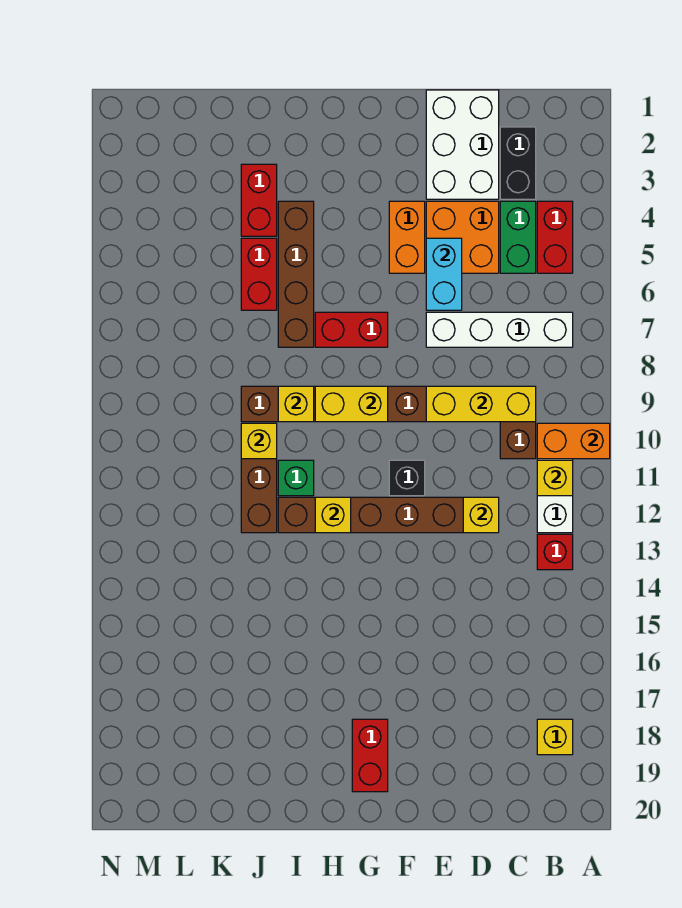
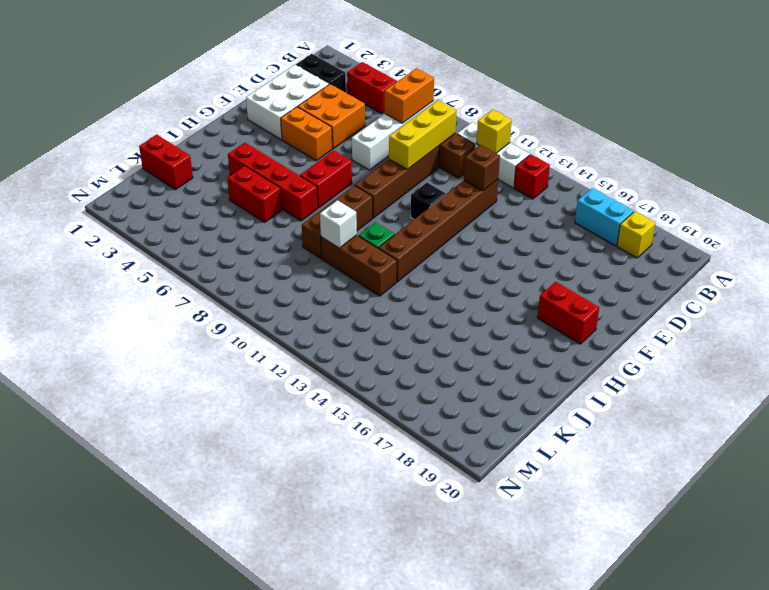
orange 1x2 brick [537,423,610,459] -> orange 1x2 brick moved to [385,68,434,123]
green 1x2 brick [500,201,536,273] -> none
white 2x3 brick [426,90,499,199] -> white 2x3 brick turned to [246,65,329,139]
yellow 1x1 brick [463,497,499,533] -> brown 1x1 brick [464,145,500,191]
cyan 1x2 brick [426,238,462,310] -> cyan 1x2 brick moved to [575,188,634,246]
yellow 1x2 brick [315,386,388,422] -> none
yellow 1x1 brick [315,497,351,533] -> none
brown 1x4 brick [278,201,314,347] -> red 1x4 brick [228,143,318,221]
yellow 1x1 brick [278,386,314,422] -> none
red 1x2 brick [241,164,277,236] -> red 1x2 brick moved to [139,135,193,190]
yellow 1x1 brick [241,423,277,459] -> white 1x1 brick [320,200,357,248]

